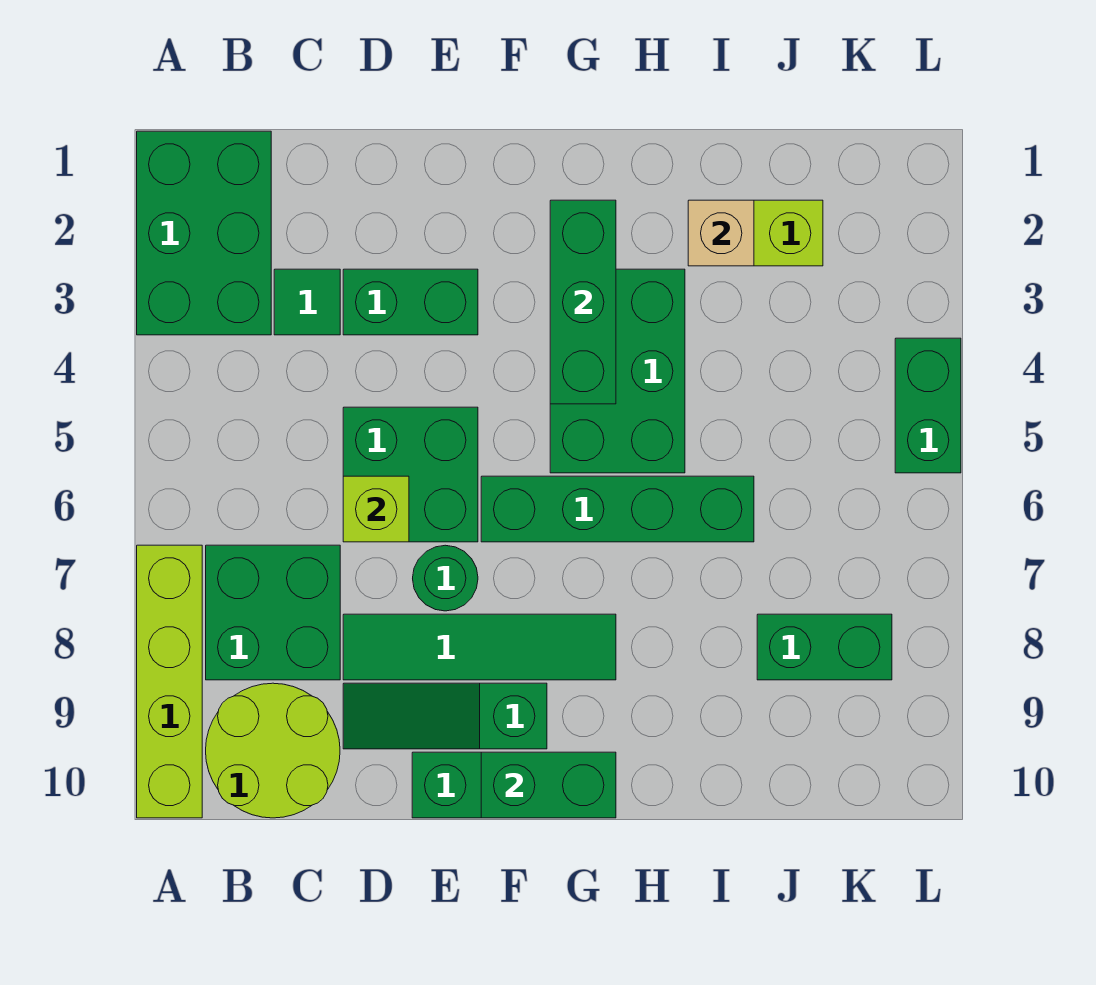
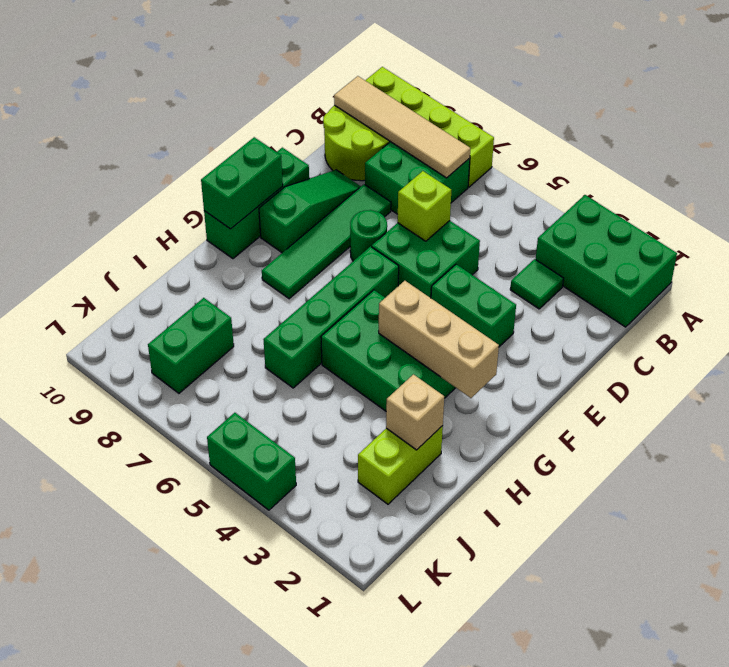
none -> tan 1x4 tile [334,76,470,178]
green 1x2 brick [343,269,478,335] -> green 1x2 brick turned to [431,264,516,347]
green 1x3 brick [550,200,616,404] -> tan 1x3 brick [379,281,499,398]

